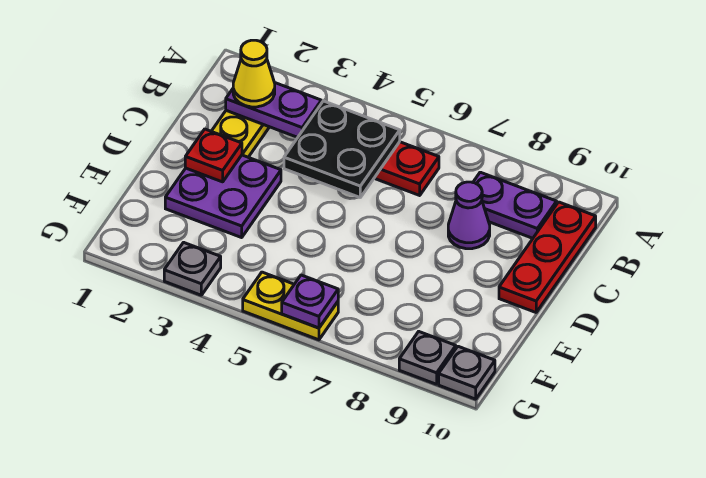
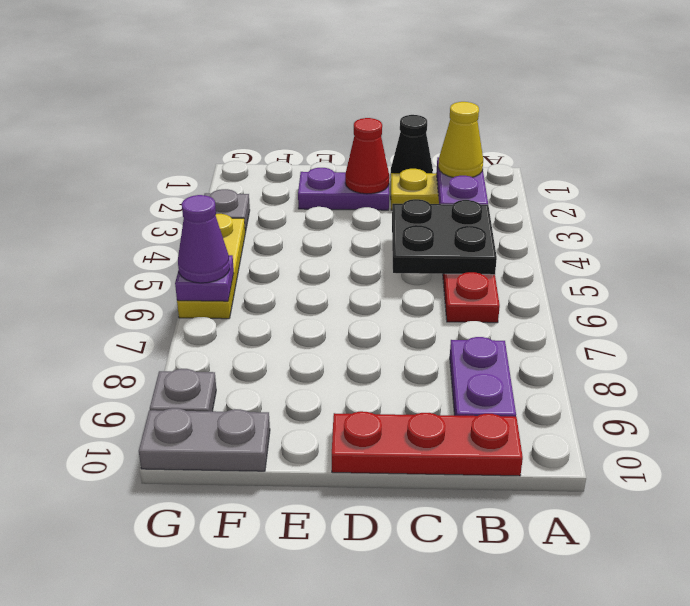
none -> black 1x1 cone [390,115,433,177]
purple 1x1 cone [448,182,490,249] -> purple 1x1 cone moved to [178,195,230,283]
purple 2x2 plate [165,155,281,238] -> purple 1x2 plate [298,168,389,210]
red 1x1 plate [185,129,242,182] -> red 1x1 cone [345,118,389,194]
yellow 1x2 plate [243,272,338,340] -> yellow 1x3 plate [177,214,245,319]
grey 1x1 plate [439,346,495,399] -> grey 1x2 plate [139,408,270,471]

